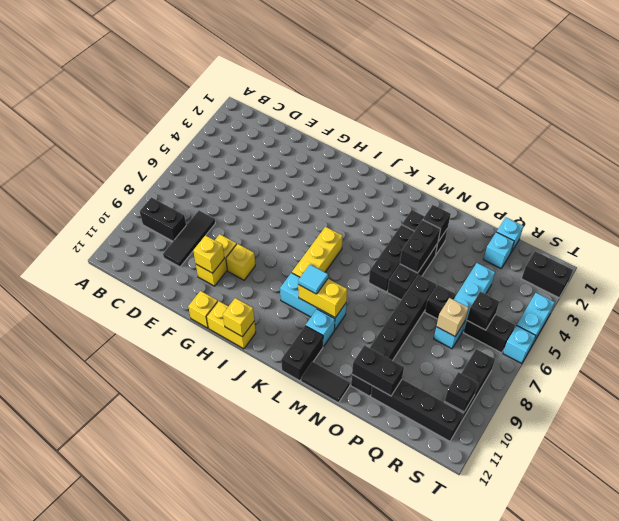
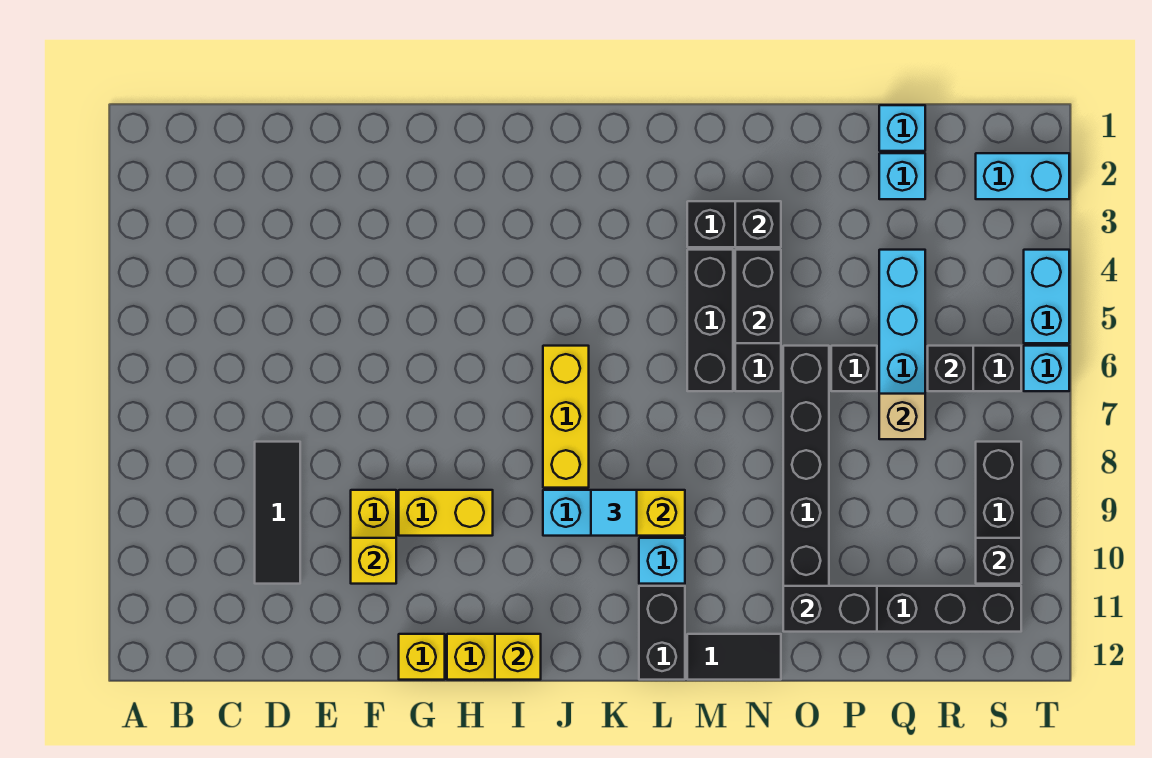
black 1x2 brick [140,197,186,241] -> none
yellow 1x1 brick [226,244,255,280] -> yellow 1x2 brick [399,490,493,536]
black 1x2 brick [521,251,573,298] -> cyan 1x2 brick [976,153,1069,199]

